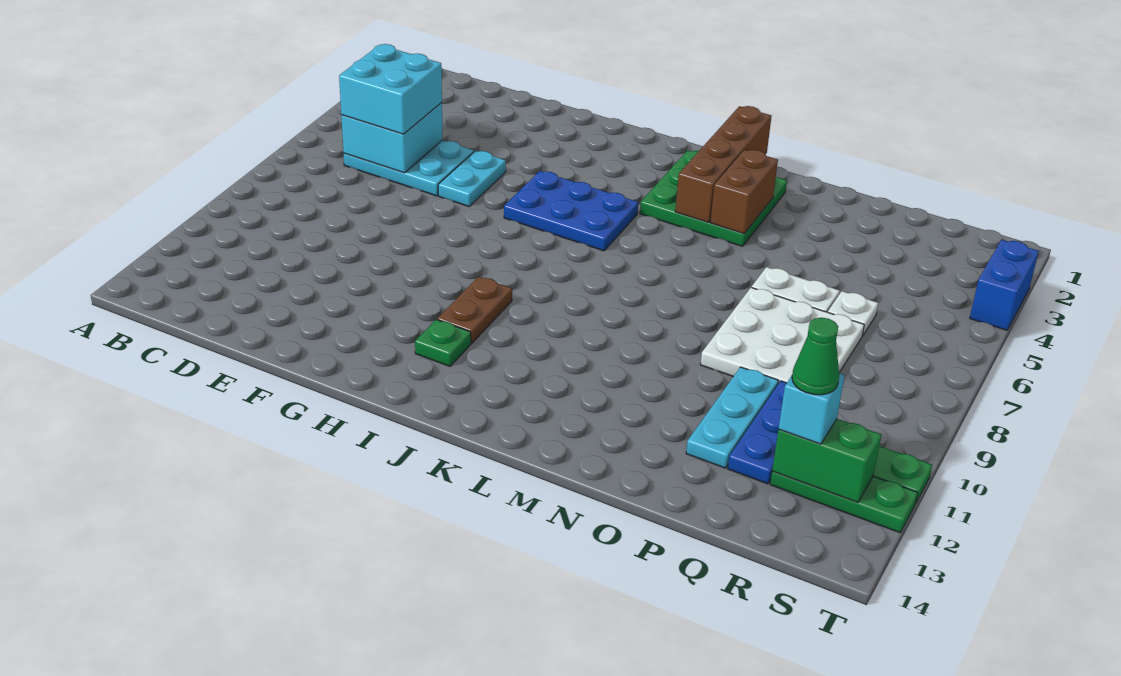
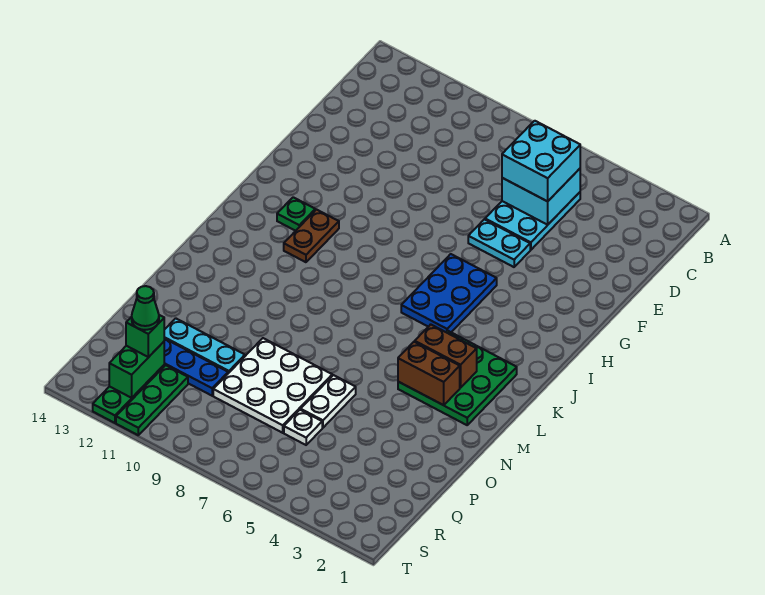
brown 1x2 plate [437,277,512,343] -> brown 1x2 plate turned to [284,210,339,262]
brown 1x4 brick [675,106,771,222] -> brown 1x2 brick [415,324,477,388]
cyan 1x1 brick [779,373,844,444] -> green 1x1 brick [126,315,164,357]
blue 1x2 brick [970,240,1039,330] -> none

